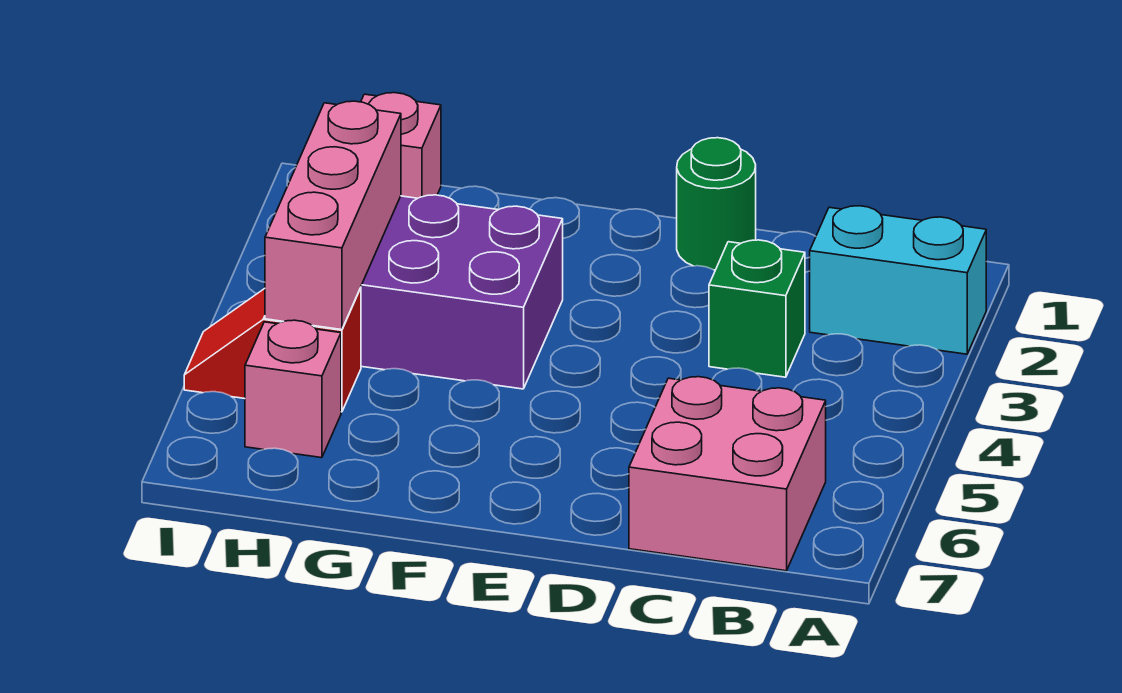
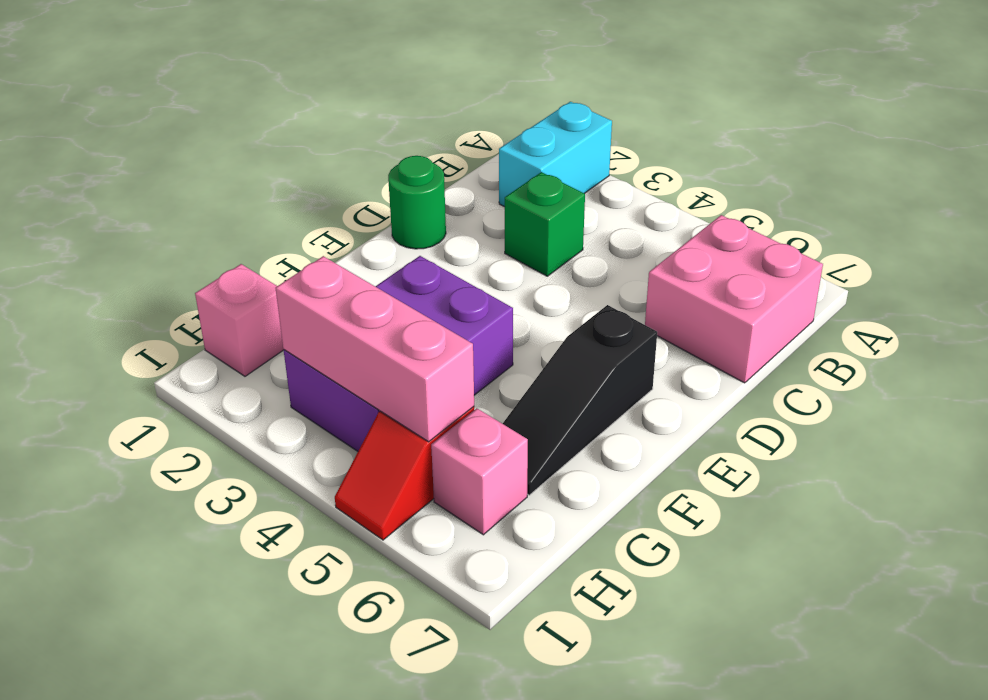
none -> black 1x3 slope [503,305,657,495]

